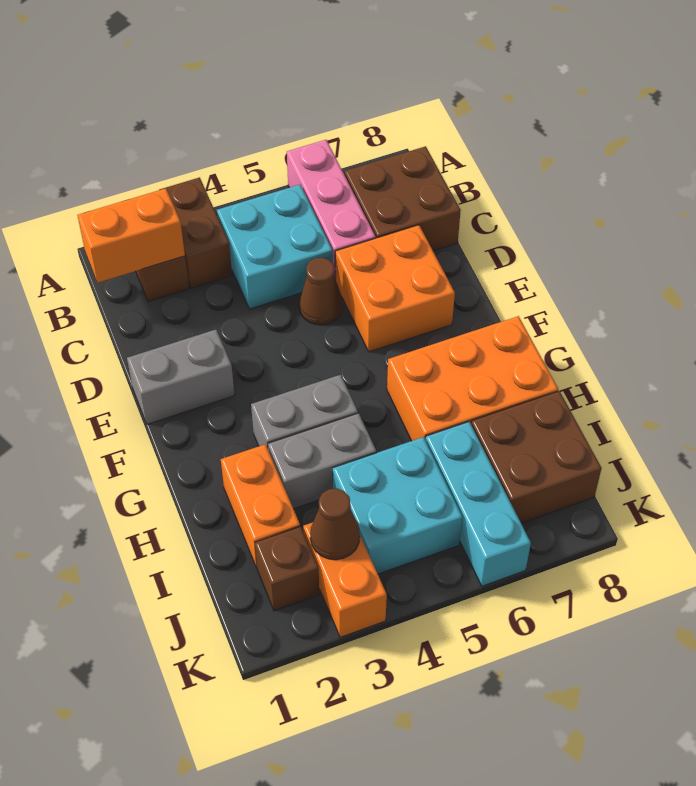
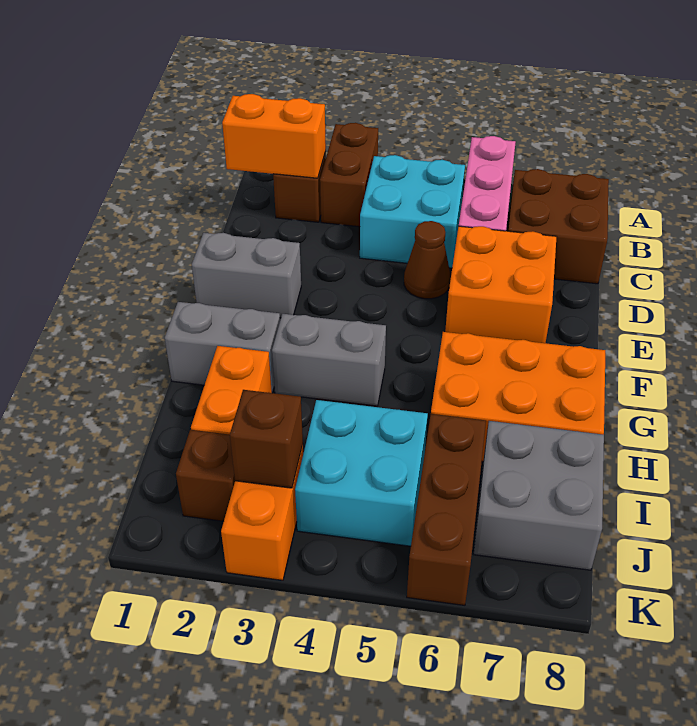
grey 1x2 brick [268,413,376,509] -> grey 1x2 brick moved to [165,302,280,393]
cyan 1x3 brick [426,422,531,586] -> brown 1x3 brick [407,414,486,605]
brown 2x2 brick [471,391,602,523] -> grey 2x2 brick [474,421,604,570]
brown 1x1 cone [310,488,360,560] -> brown 1x1 brick [230,390,303,488]

